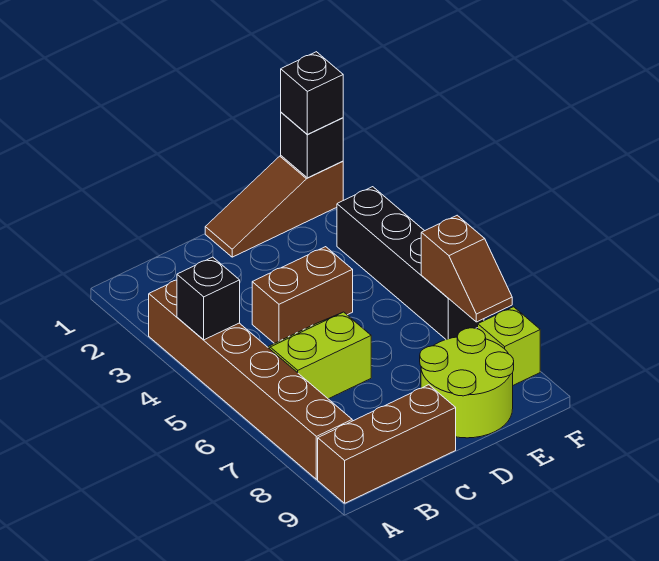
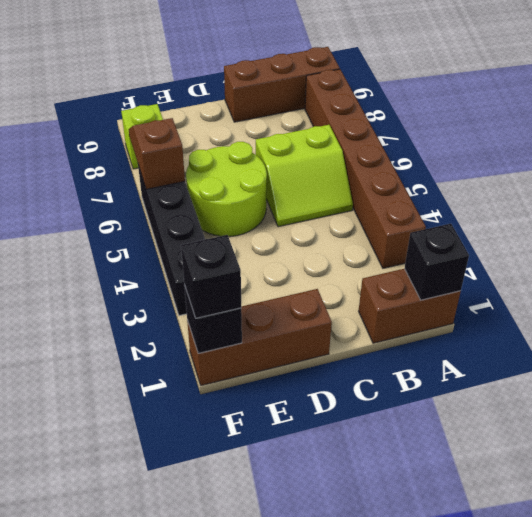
black 1x1 brick [177,257,240,340] -> black 1x1 brick moved to [404,224,469,300]
brown 1x2 brick [252,247,353,343] -> brown 1x2 brick moved to [359,269,461,343]
brown 1x3 slope [205,156,343,257] -> brown 1x3 brick [187,289,332,385]
lime 2x2 round brick [420,328,514,438] -> lime 2x2 round brick moved to [186,142,267,237]

